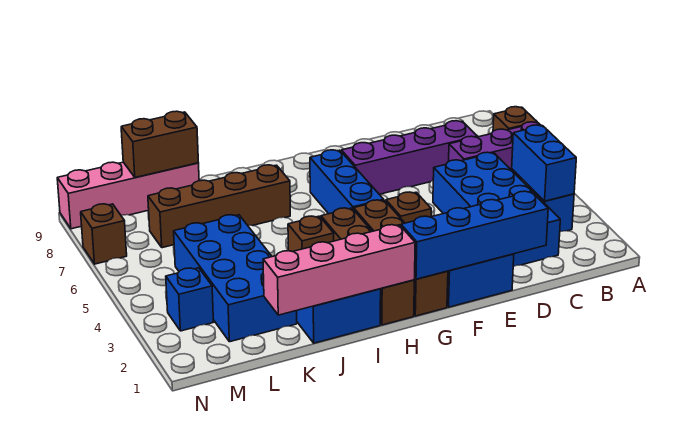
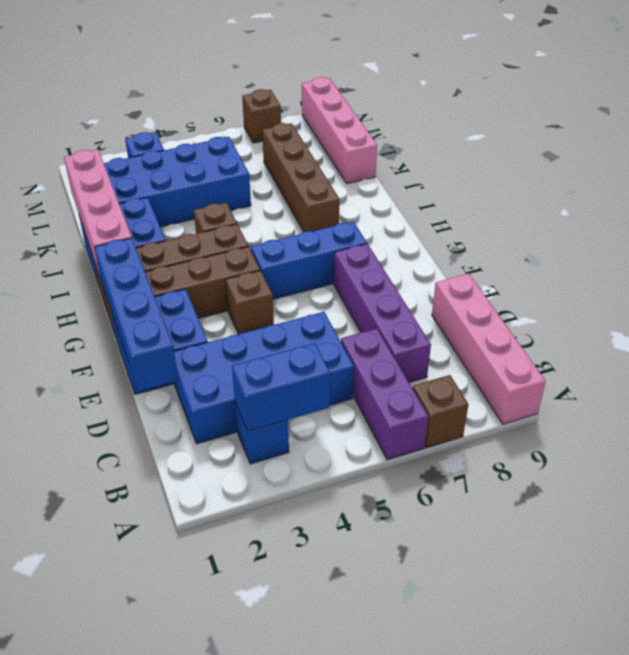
none -> pink 1x4 brick [432,274,546,424]
brown 1x2 brick [121,111,198,177] -> none

